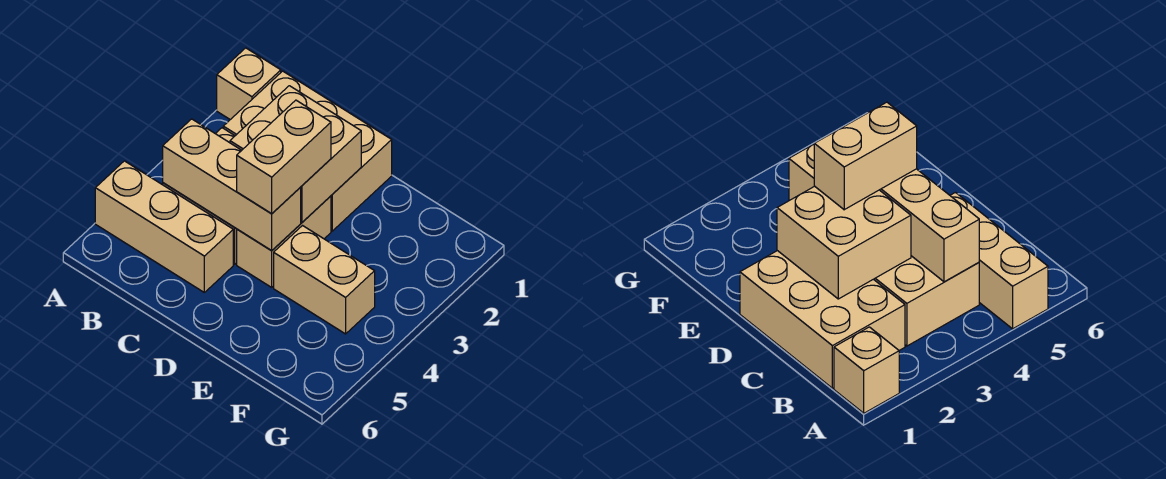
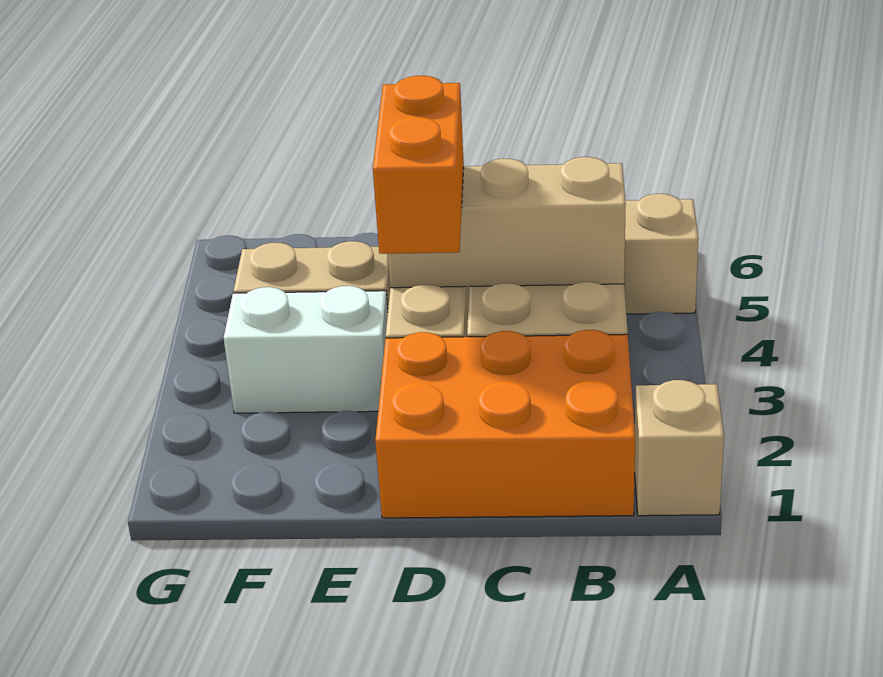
tan 2x3 brick [223,71,392,231] -> orange 2x3 brick [375,330,635,518]
tan 2x2 brick [230,86,361,222] -> none
tan 1x2 brick [237,100,331,213] -> orange 1x2 brick [373,76,464,254]
none -> white 1x2 brick [224,286,388,413]

